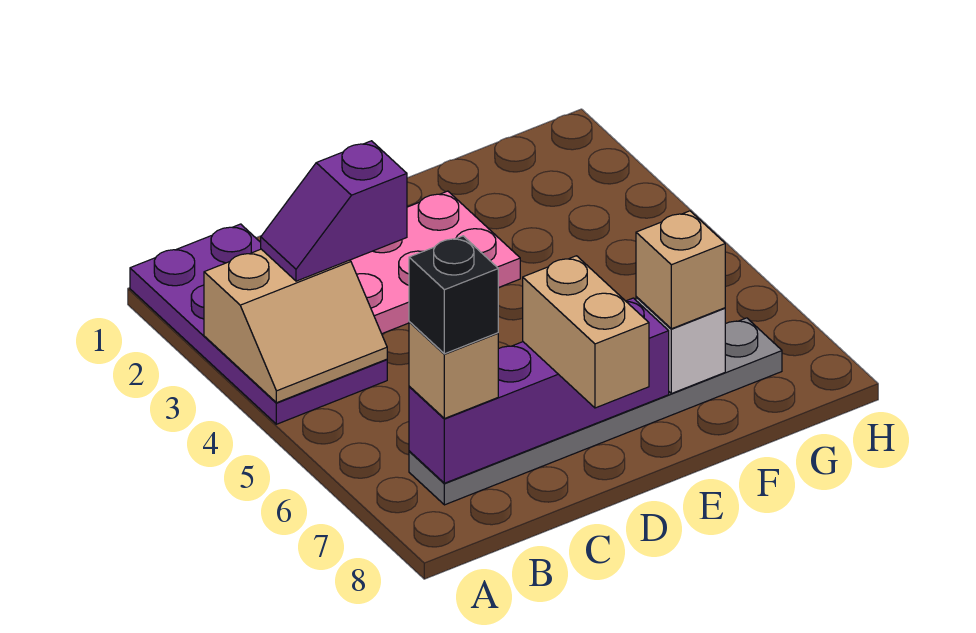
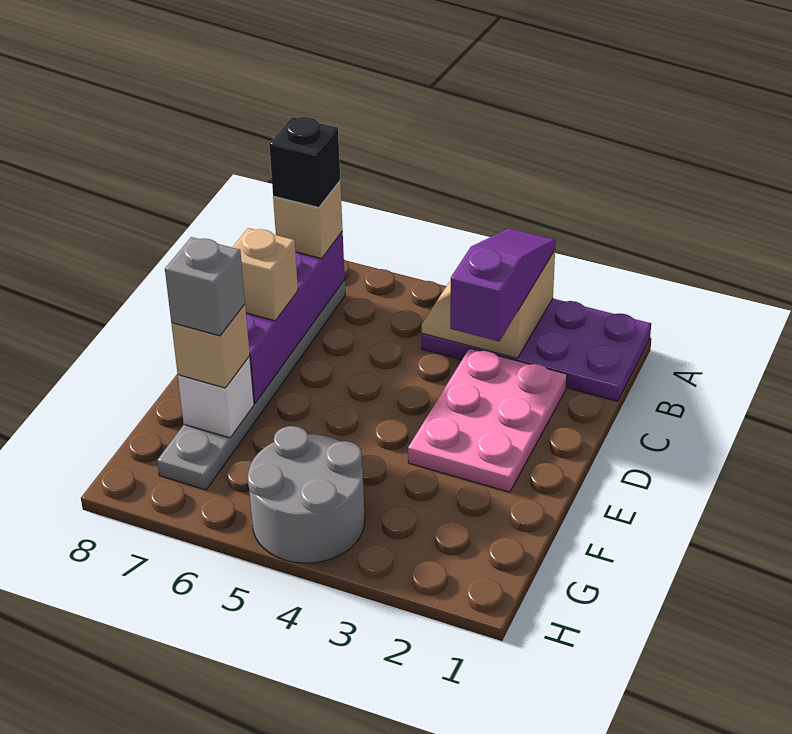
purple 1x2 slope [261,141,407,281] -> purple 1x3 slope [450,229,556,341]
tan 1x2 brick [523,256,649,408] -> tan 1x1 brick [232,228,298,321]
none -> grey 1x1 brick [165,237,245,336]
none -> grey 2x2 round brick [248,426,365,563]

